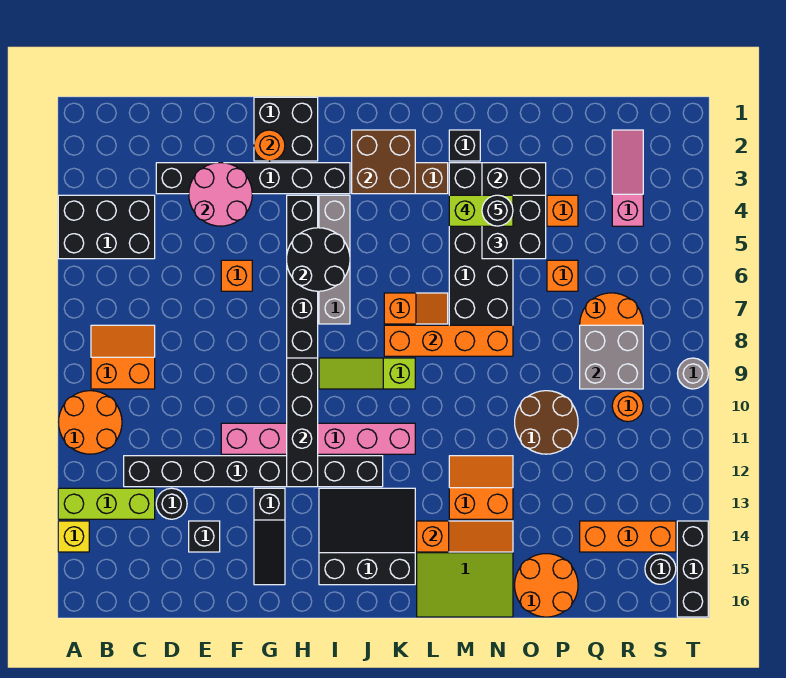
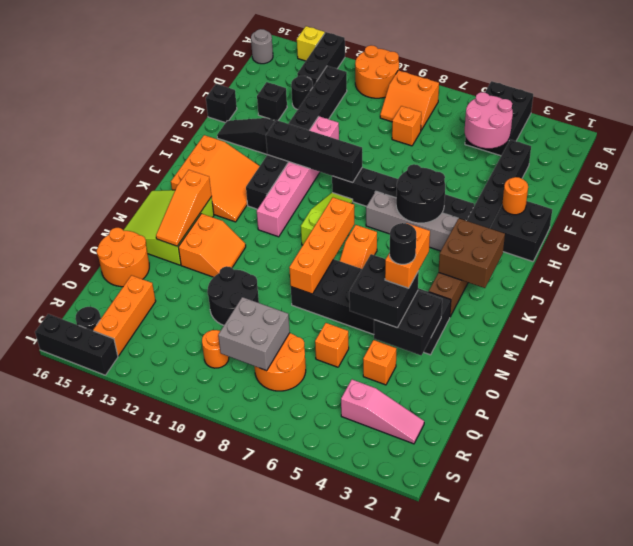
lime 1x3 brick [58,488,155,519] -> black 1x3 brick [297,32,345,86]
orange 2x2 slope [91,325,155,389] -> orange 2x2 slope turned to [380,70,439,130]
pink 2x2 round brick [189,163,252,226] -> pink 2x2 round brick moved to [465,92,513,148]
orange 1x1 brick [221,260,252,291] -> orange 1x1 brick moved to [392,106,421,146]
black 3x3 slope [319,488,415,585] -> orange 3x3 slope [171,135,260,222]
black 1x1 brick [449,130,480,161] -> black 1x1 brick moved to [206,84,237,123]
lime 1x2 brick [449,195,513,226] -> orange 1x2 brick [385,223,430,288]
brown 2x2 round brick [515,391,578,454] -> black 2x2 round brick [207,266,259,325]
grey 1x1 round brick [677,358,708,389] -> grey 1x1 round brick moved to [251,29,273,64]

